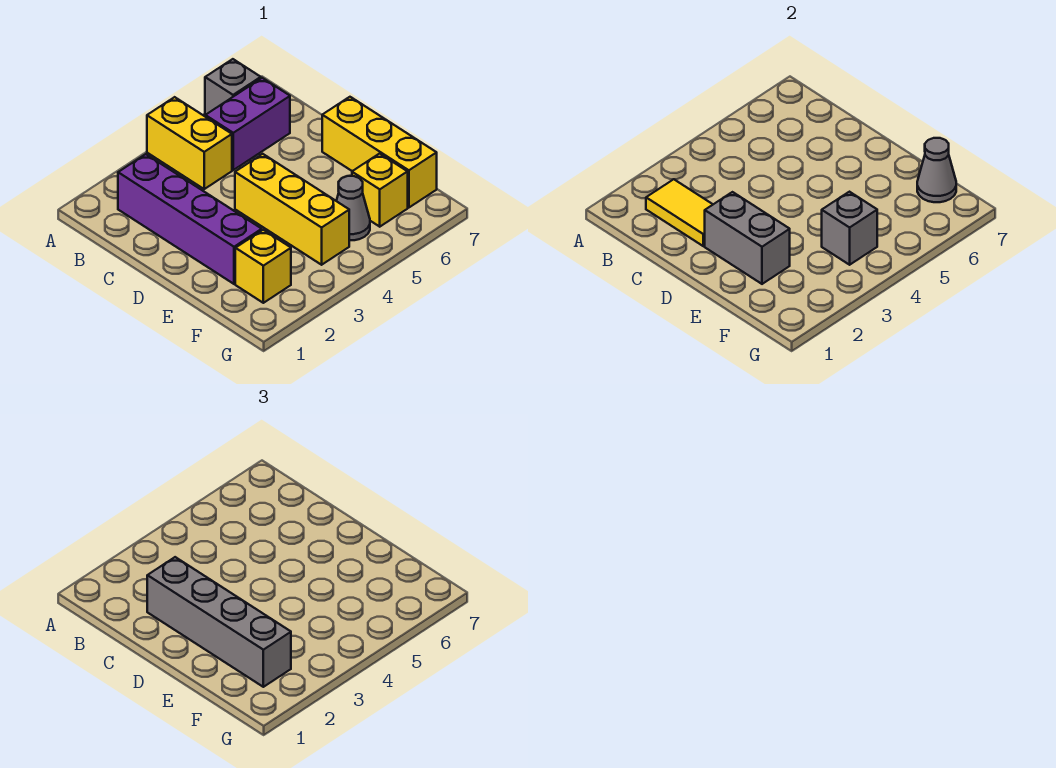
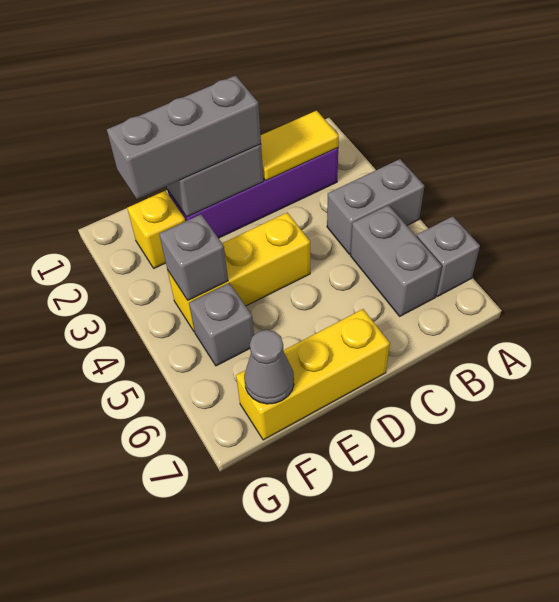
yellow 1x2 brick [147,97,232,189] -> grey 1x2 brick [327,159,424,254]
purple 1x2 brick [205,78,290,170] -> grey 1x2 brick [350,205,442,316]
grey 1x4 brick [147,557,291,687] -> grey 1x3 brick [107,75,261,199]
grey 1x1 cone [337,176,370,240] -> grey 1x1 brick [189,283,254,366]
yellow 1x1 brick [352,154,408,227] -> none

